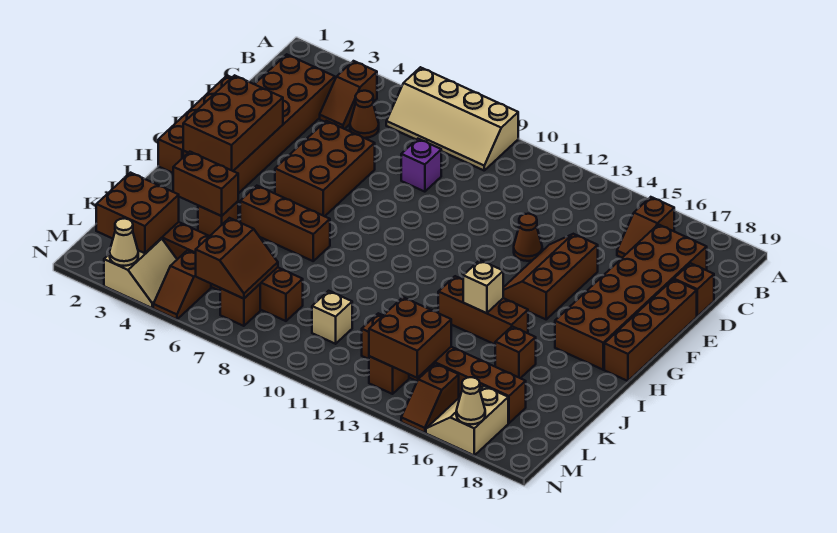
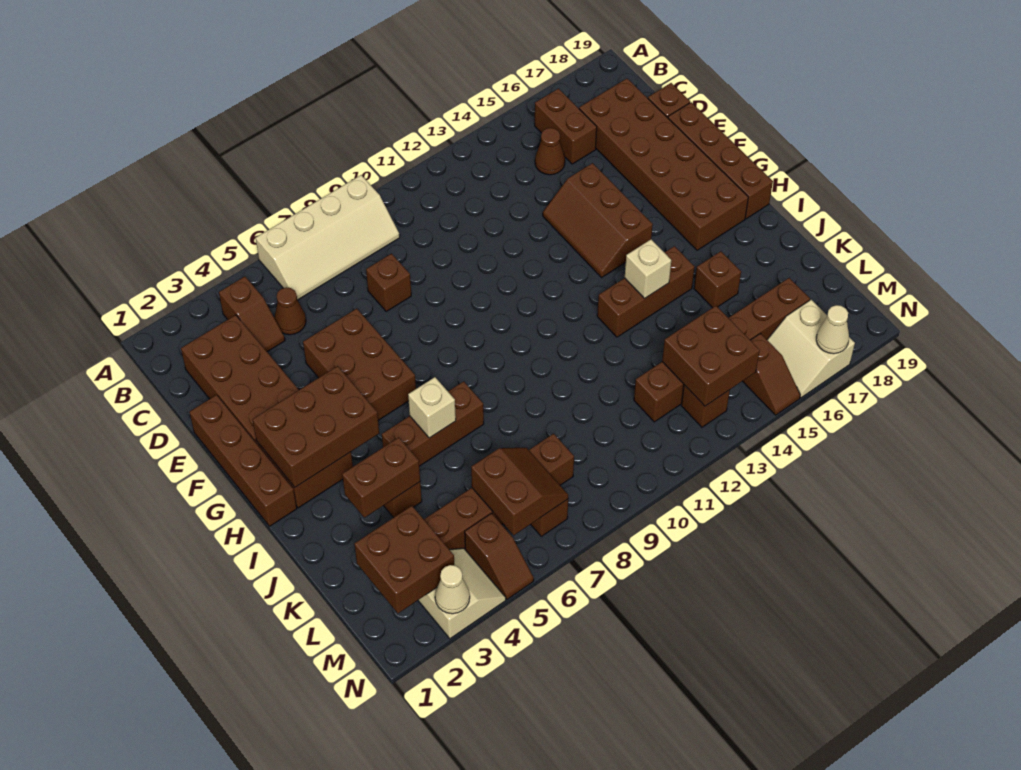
brown 1x2 slope [617,197,674,258] -> brown 1x2 brick [535,89,597,164]
purple 1x1 brick [401,139,441,192] -> brown 1x1 brick [366,254,411,311]
brown 1x1 cone [514,214,542,261] -> brown 1x1 cone moved to [535,128,565,175]
brown 2x3 brick [183,75,283,171] -> brown 2x3 brick turned to [252,366,379,487]
tan 1x1 brick [312,291,352,344] -> tan 1x1 brick moved to [408,377,456,438]

